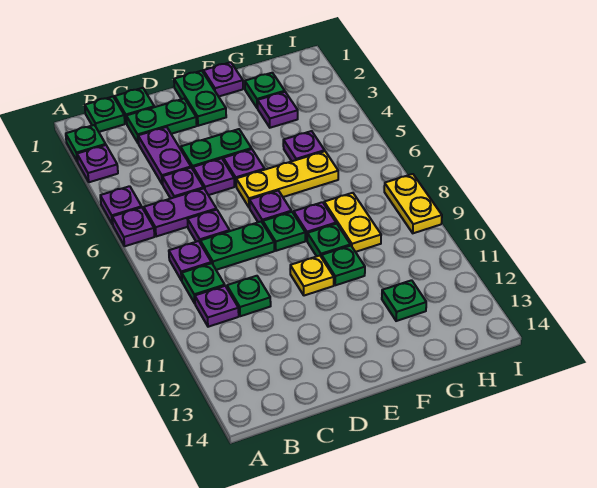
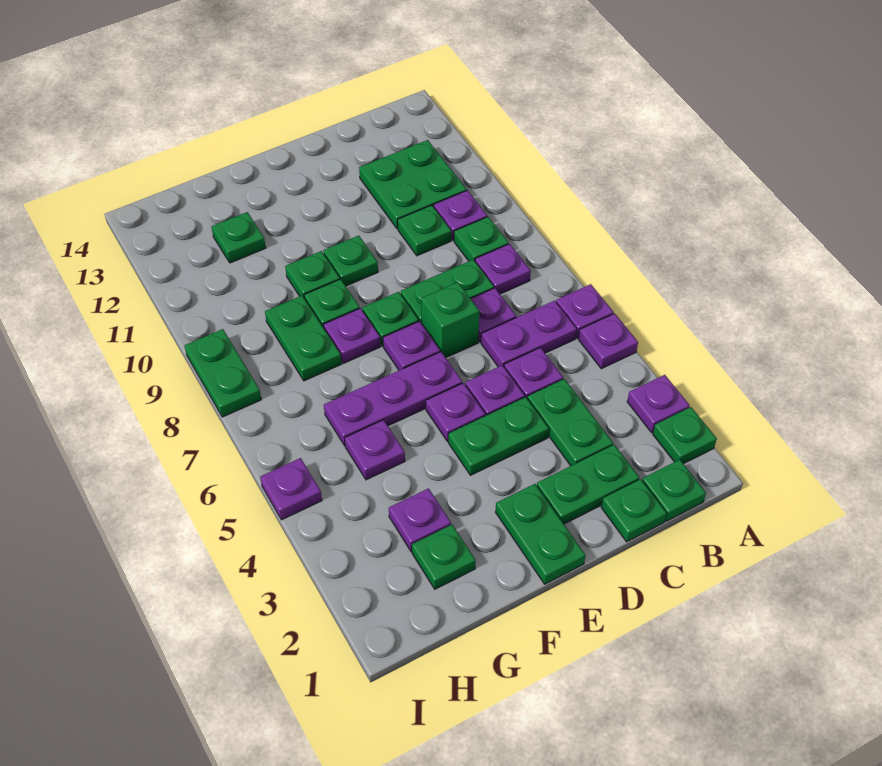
none -> green 2x2 plate [359,140,467,229]
purple 1x2 plate [138,127,191,184] -> green 1x2 plate [528,379,613,466]
none -> green 1x1 brick [421,282,479,358]
yellow 1x3 plate [236,151,338,208] -> purple 1x3 plate [324,352,462,446]
yellow 1x1 plate [290,256,334,296] -> green 1x1 plate [323,236,378,286]
purple 1x1 plate [203,62,243,97] -> purple 1x1 plate moved to [260,458,322,520]
yellow 1x2 plate [324,193,381,252] -> green 1x2 plate [265,296,342,381]
yellow 1x2 plate [384,174,442,233] -> green 1x2 plate [184,329,261,417]

